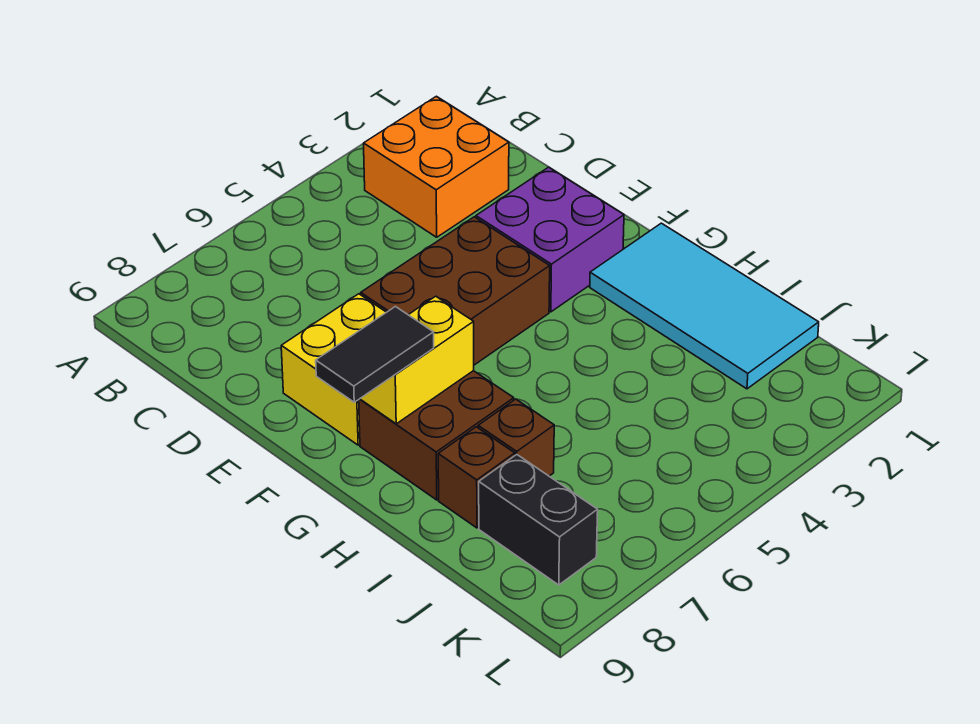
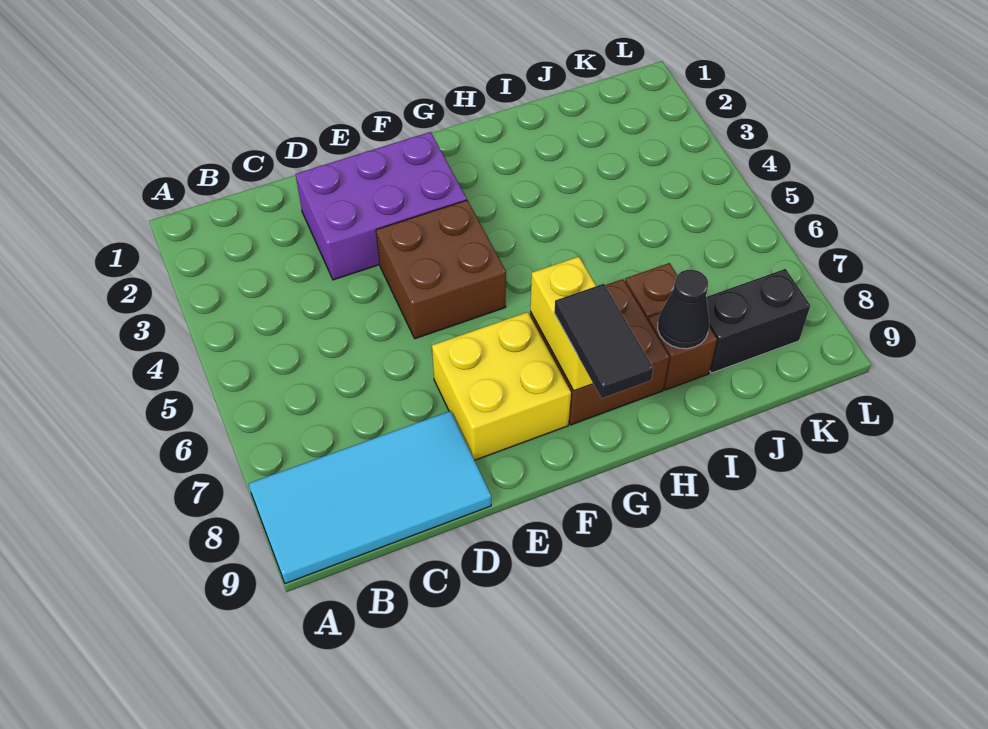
orange 2x2 brick [364,96,509,237] -> none
purple 2x2 brick [476,167,624,312] -> purple 2x3 brick [295,132,467,280]
brown 2x3 brick [361,217,550,365] -> brown 2x2 brick [376,200,506,339]
cyan 2x4 tile [590,223,819,389] -> cyan 2x4 tile moved to [249,411,491,584]
none -> black 1x1 cone [658,270,709,349]

